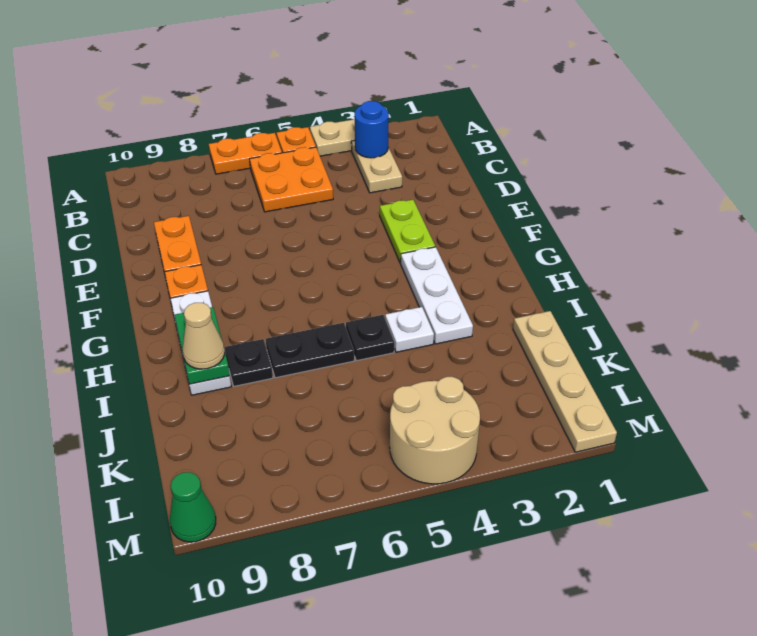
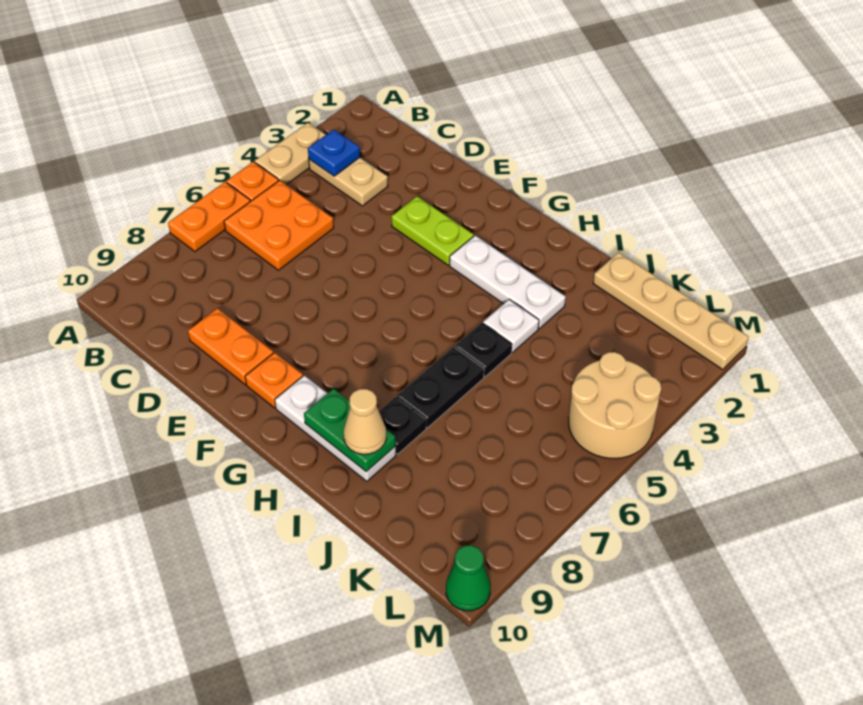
blue 1x1 round brick [355,101,389,158] -> blue 1x1 plate [308,129,360,176]

